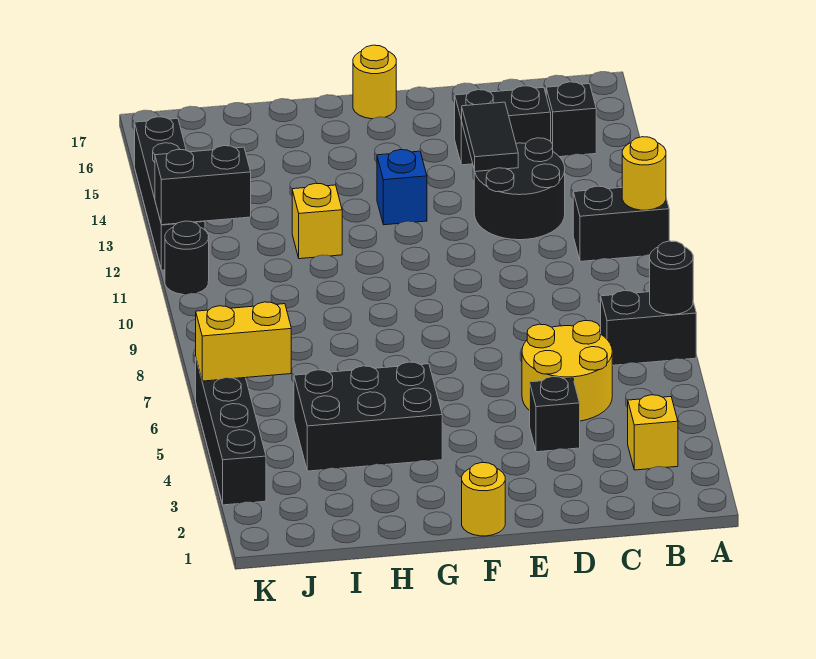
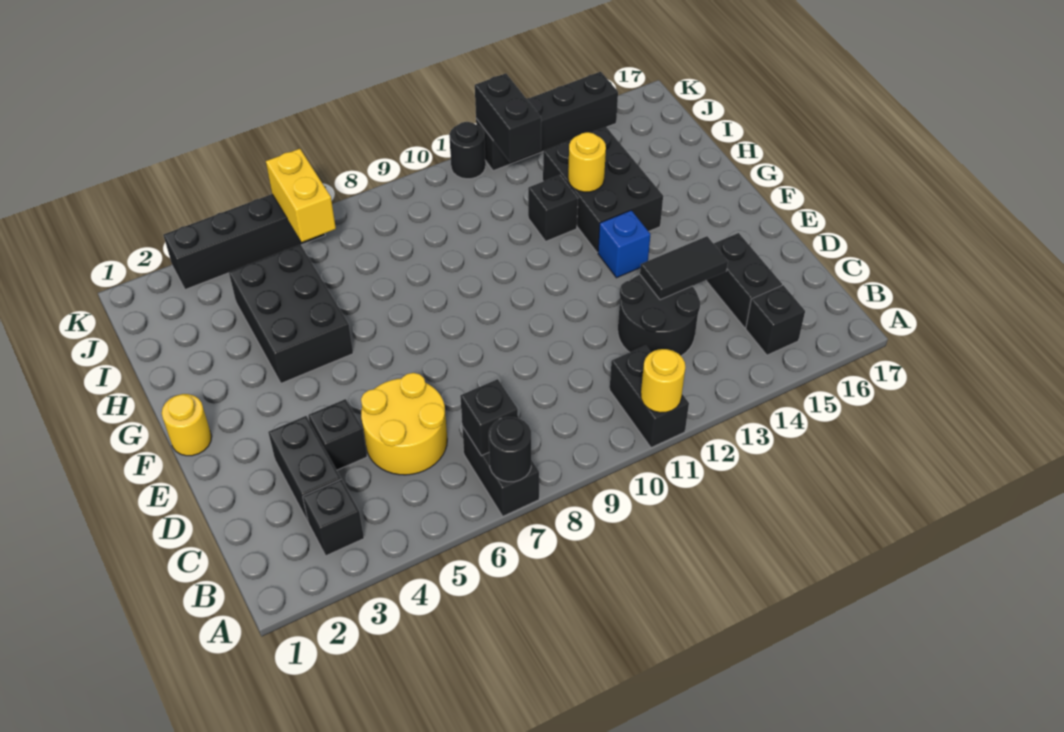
yellow 1x1 brick [628,395,678,470] -> black 1x1 brick [303,479,364,556]
none -> black 1x1 brick [460,379,518,456]
none -> black 1x2 brick [268,416,341,521]
yellow 1x1 round brick [353,45,396,119] -> yellow 1x1 round brick moved to [568,132,606,192]
none -> black 2x3 brick [543,127,663,253]
yellow 1x1 brick [292,183,342,259] -> black 1x1 brick [528,175,578,241]

